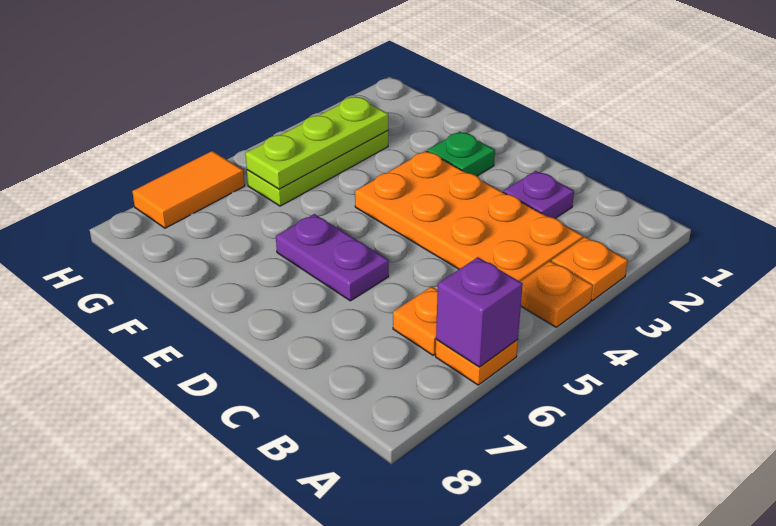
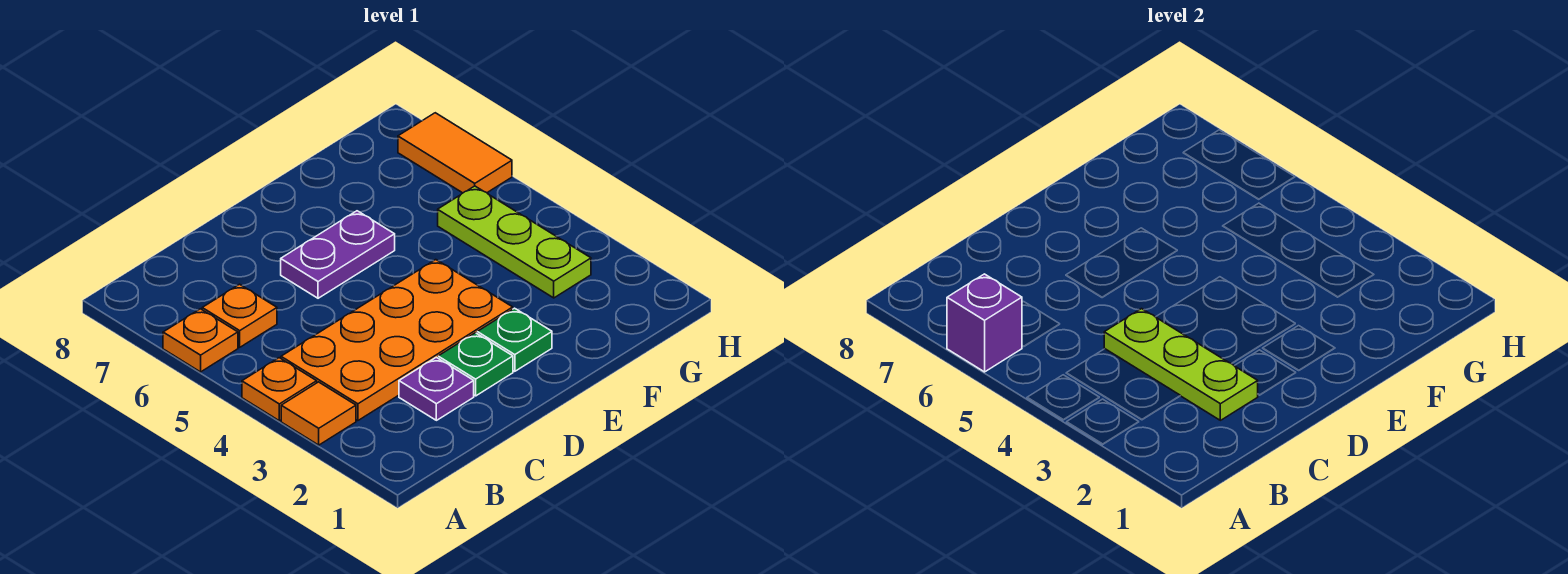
orange 1x1 plate [552,237,628,301] -> orange 1x1 tile [281,382,356,445]
none -> green 1x1 plate [438,333,513,396]
lime 1x3 plate [245,97,388,189] -> lime 1x3 plate moved to [1104,309,1258,420]

